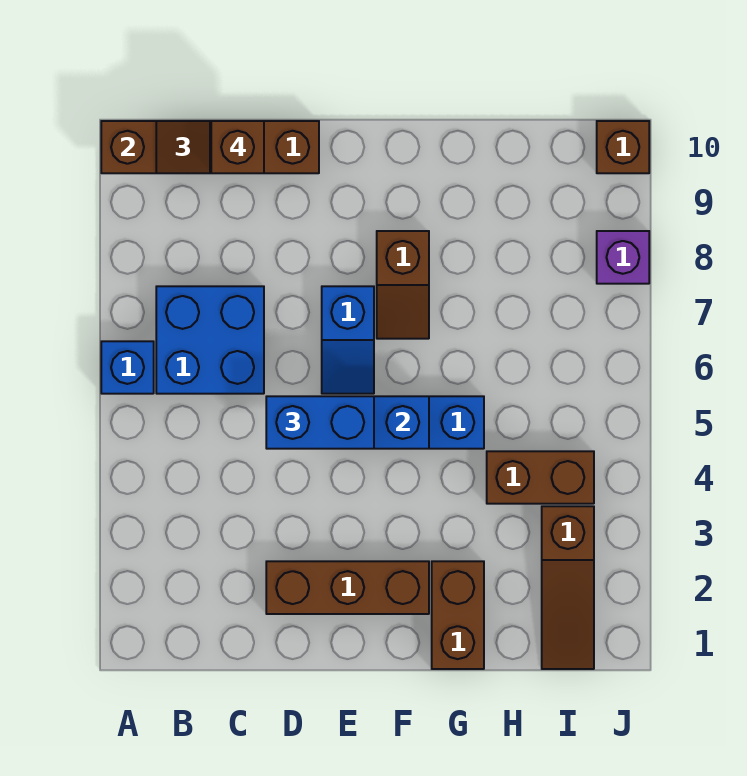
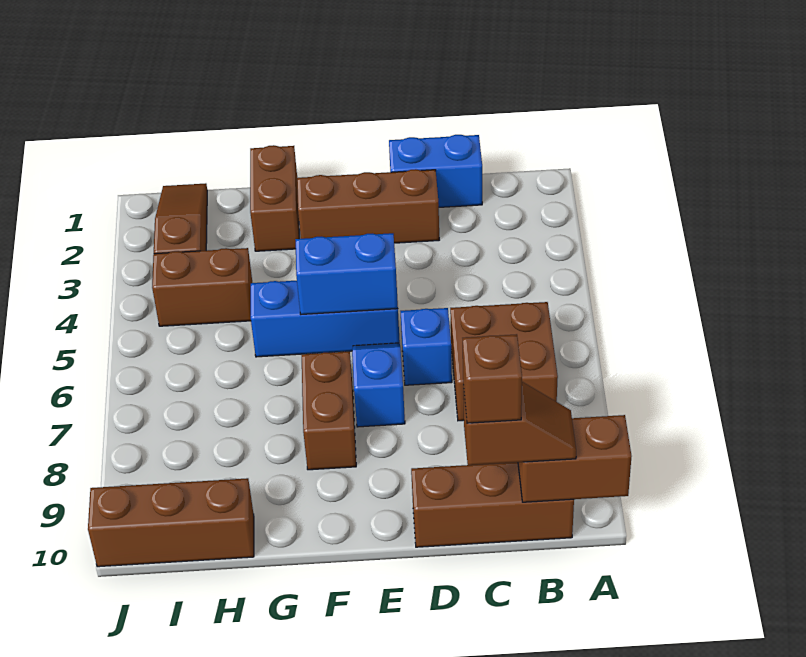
blue 1x1 brick [101,341,154,394] -> blue 1x1 brick moved to [400,308,452,385]
blue 2x2 brick [156,286,264,394] -> brown 2x2 brick [450,302,558,421]
blue 1x2 brick [266,396,374,449] -> blue 1x2 brick moved to [389,135,482,207]
brown 1x2 slope [377,231,429,339] -> brown 1x2 brick [301,351,356,470]
purple 1x1 brick [597,231,649,284] -> none
brown 1x1 brick [597,121,649,173] -> brown 1x3 brick [88,478,254,567]

